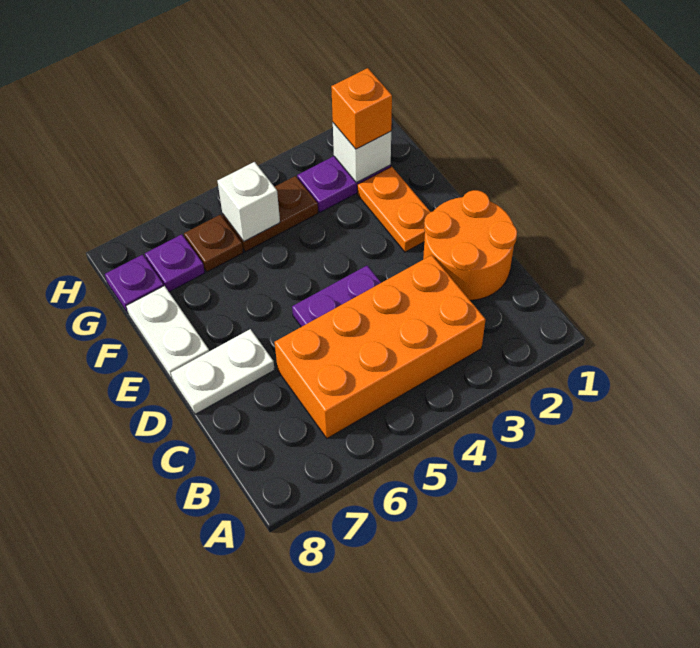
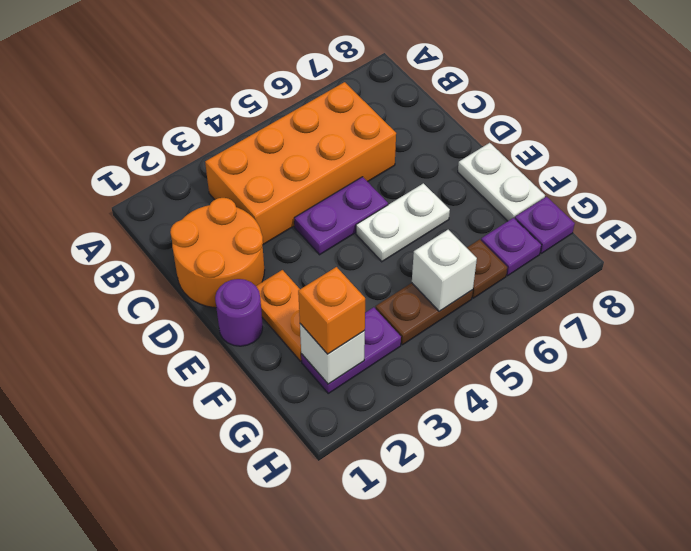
white 1x2 plate [171,329,275,414] -> white 1x2 plate moved to [356,183,450,262]
none -> purple 1x1 round brick [215,279,263,346]

